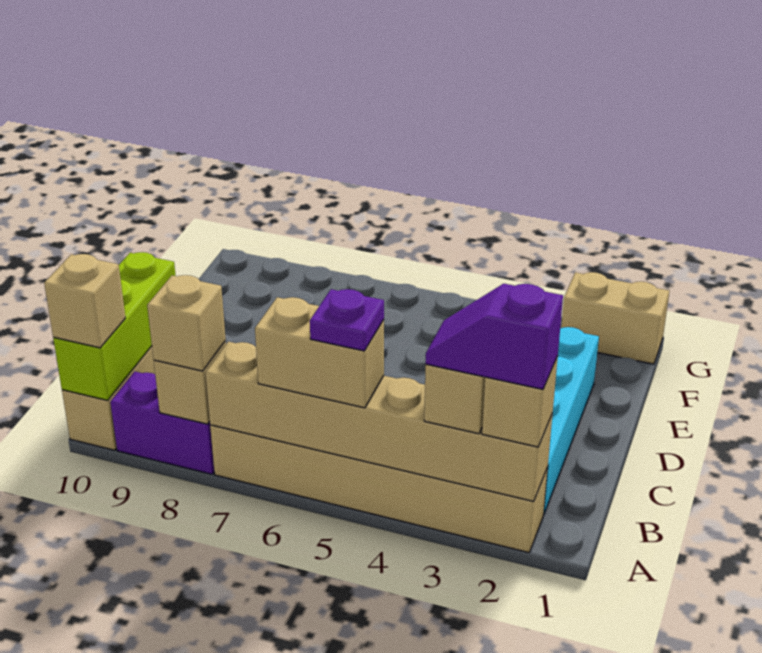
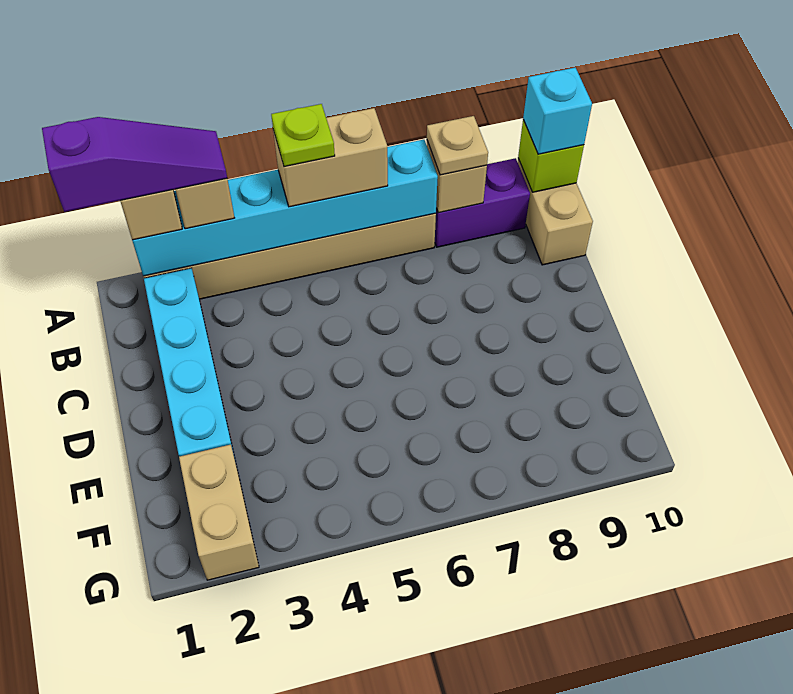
tan 1x6 brick [205,342,553,501] -> cyan 1x6 brick [132,140,438,276]
purple 1x2 slope [426,284,563,389] -> purple 1x3 slope [42,117,227,212]
purple 1x1 plate [310,289,384,351] -> lime 1x1 plate [271,104,335,167]
tan 1x1 brick [147,275,226,371] -> tan 1x1 plate [427,116,488,175]
lime 1x3 brick [53,252,176,400] -> lime 1x1 brick [518,120,584,192]
tan 1x1 brick [44,254,125,348] -> cyan 1x1 brick [523,67,592,154]
tan 1x2 brick [561,272,669,364] -> tan 1x2 brick turned to [179,445,259,580]

